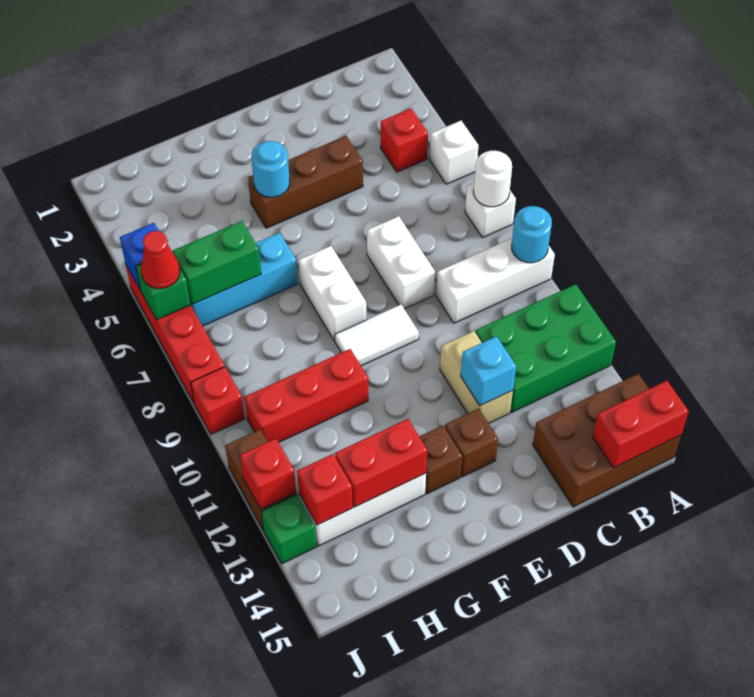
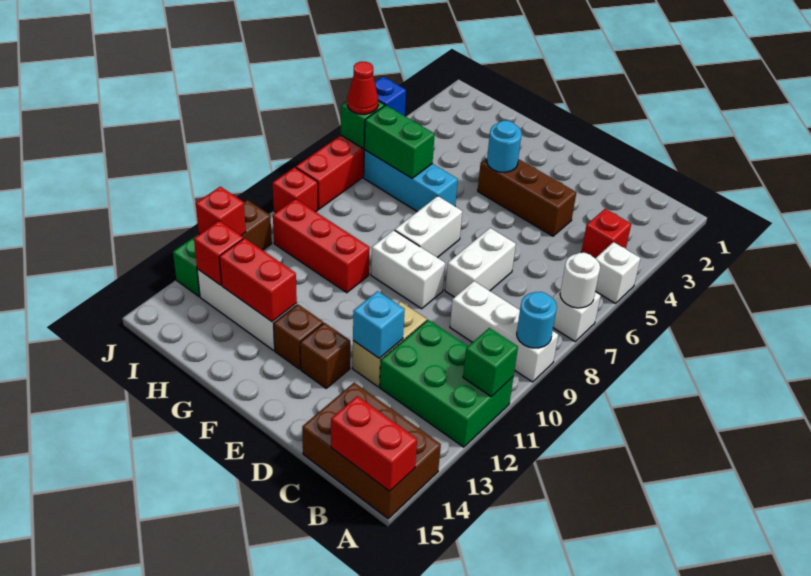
none -> green 1x1 brick [463,328,518,397]
white 1x2 tile [335,305,419,366] -> white 1x2 brick [371,230,445,309]

